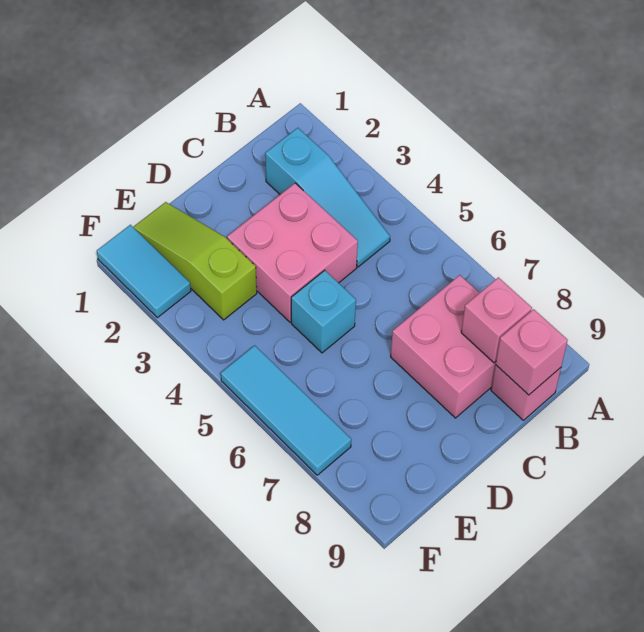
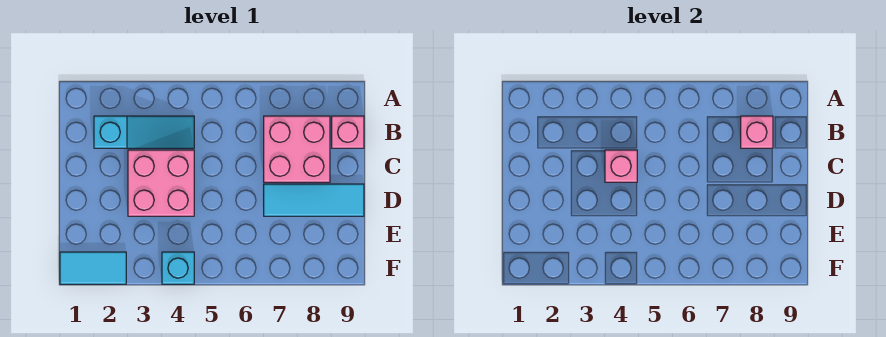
pink 1x1 brick [496,309,568,395] -> pink 1x1 brick moved to [605,150,637,182]
cyan 1x1 brick [291,270,356,353] -> cyan 1x1 brick moved to [162,252,194,284]
lime 1x3 slope [133,202,257,320] -> none
cyan 1x3 tile [221,345,351,475] -> cyan 1x3 tile moved to [264,184,364,216]

